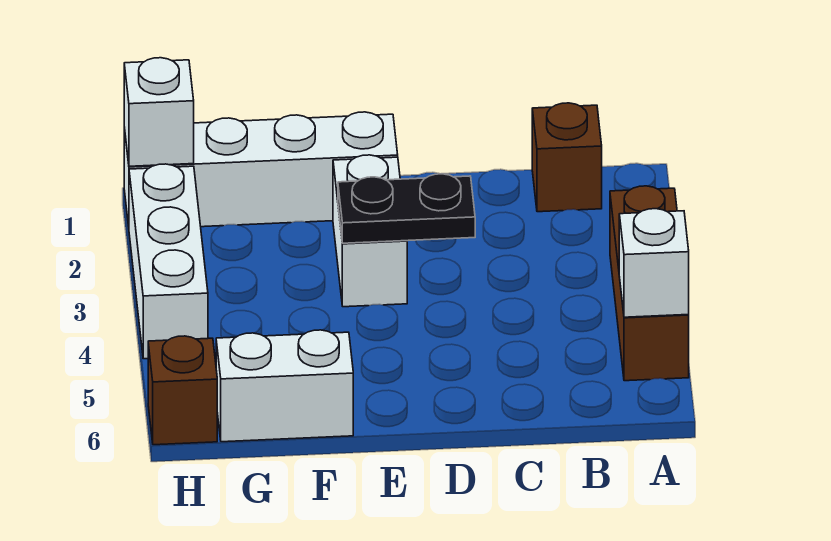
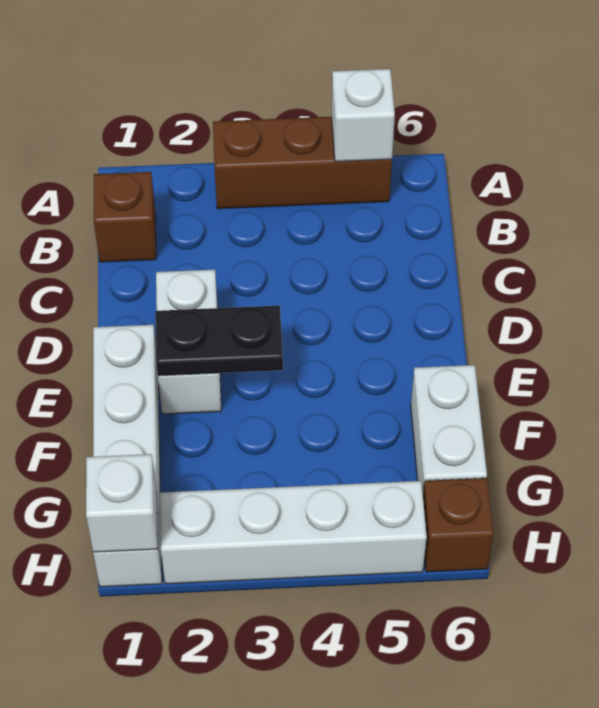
black 1x2 plate [338,174,475,243] -> black 1x2 plate turned to [155,306,283,376]
white 1x2 brick [333,155,407,307] -> white 1x2 brick turned to [156,270,221,414]
white 1x3 brick [129,164,208,359] -> white 1x4 brick [160,481,427,584]

